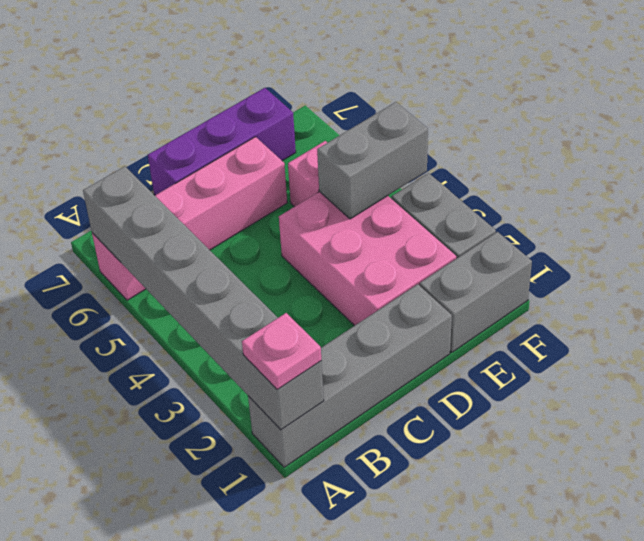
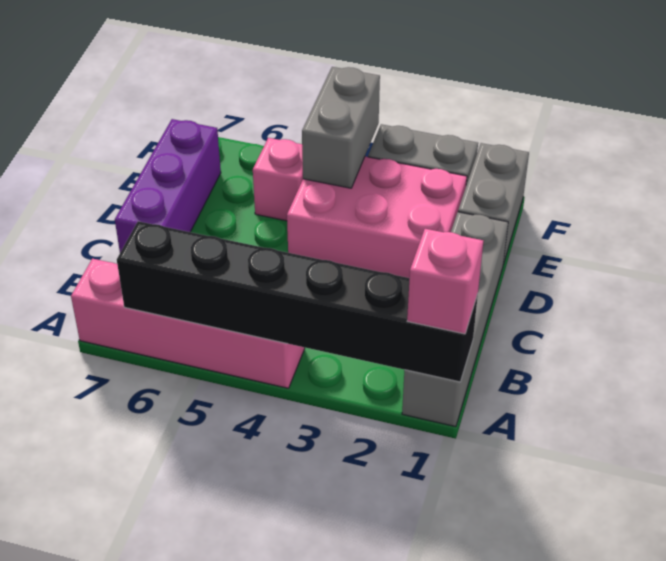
grey 1x6 brick [83,166,324,430] -> black 1x6 brick [117,221,478,382]
pink 1x1 plate [242,313,321,390] -> pink 1x1 brick [407,229,483,334]
pink 1x4 brick [92,137,287,300] -> pink 1x4 brick turned to [71,259,305,388]

